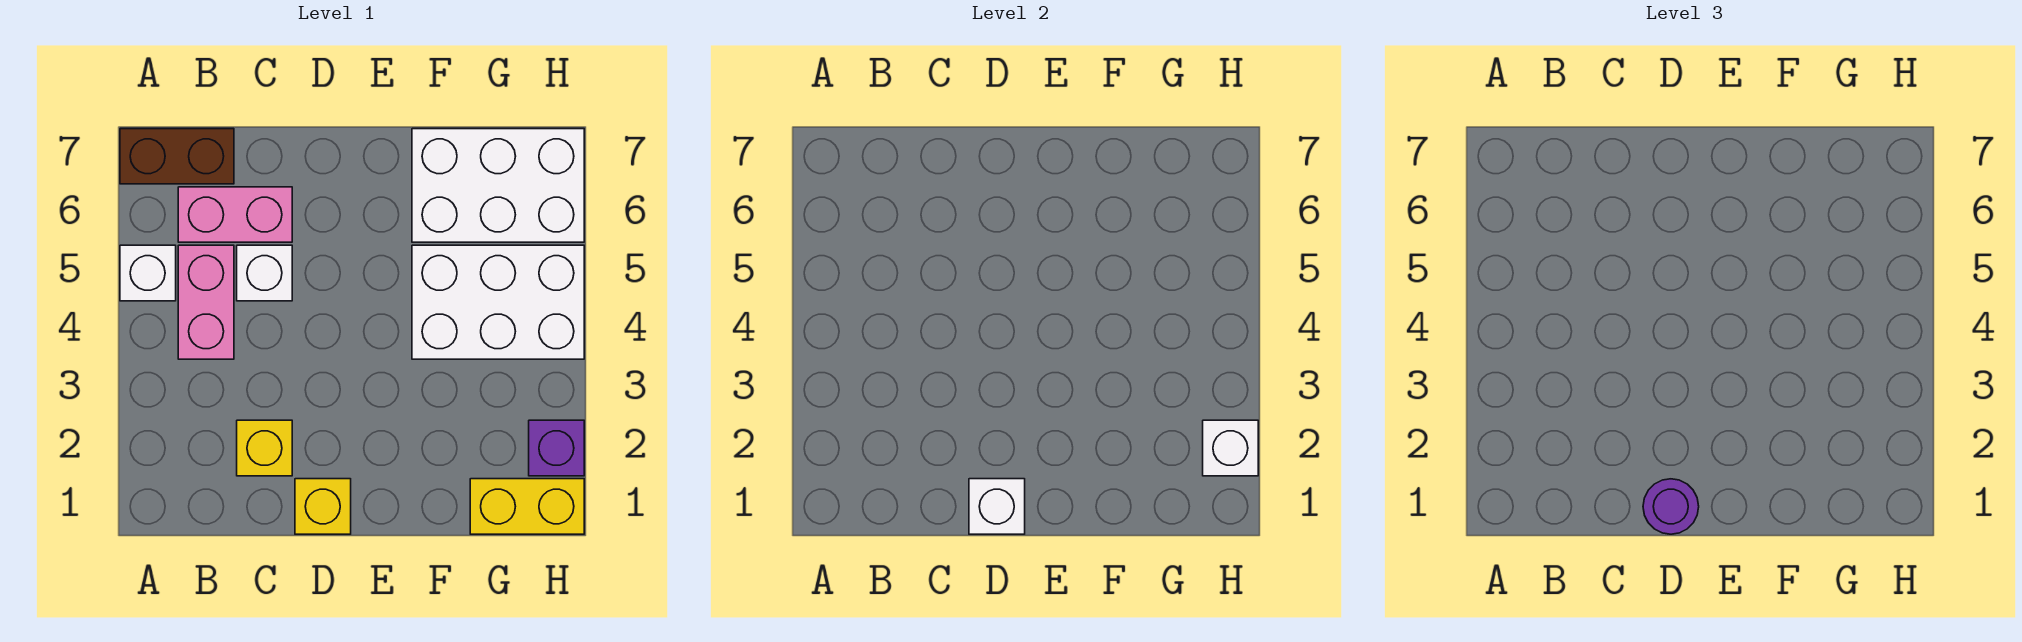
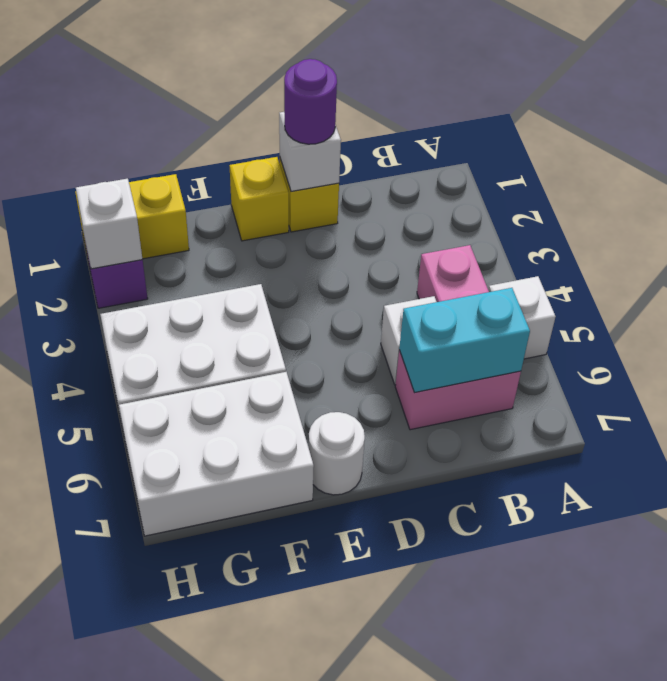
brown 1x2 brick [120,129,234,184] -> none
none -> cyan 1x2 brick [399,288,530,393]
yellow 1x1 brick [237,420,292,476] -> yellow 1x1 brick moved to [229,157,289,241]
none -> white 1x1 round brick [308,412,365,495]

